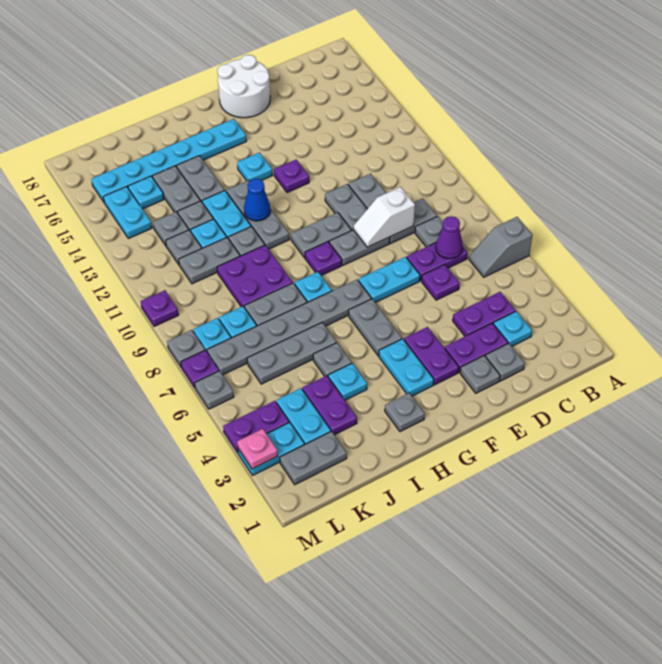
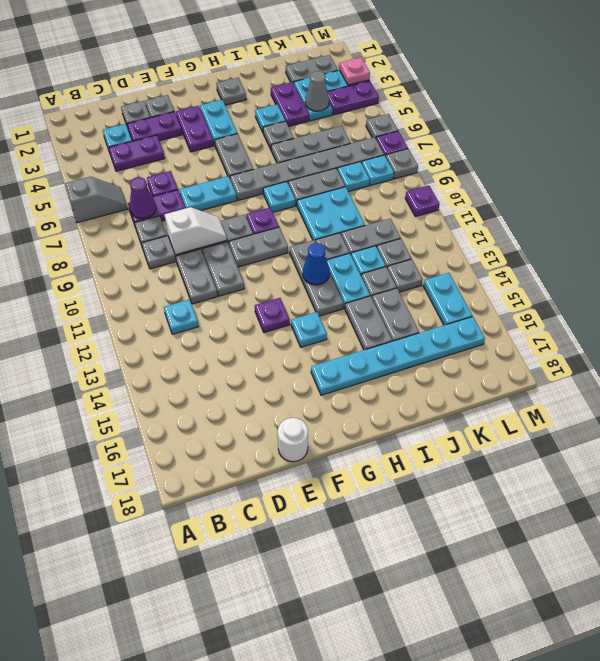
white 2x2 round brick [218,55,270,118] -> white 1x1 round brick [278,418,308,462]
purple 2x2 plate [217,245,293,308] -> cyan 2x2 plate [297,187,365,242]
none -> grey 1x1 cone [305,71,329,111]
cyan 1x1 plate [128,176,164,209] -> cyan 1x1 plate moved to [164,299,199,334]

